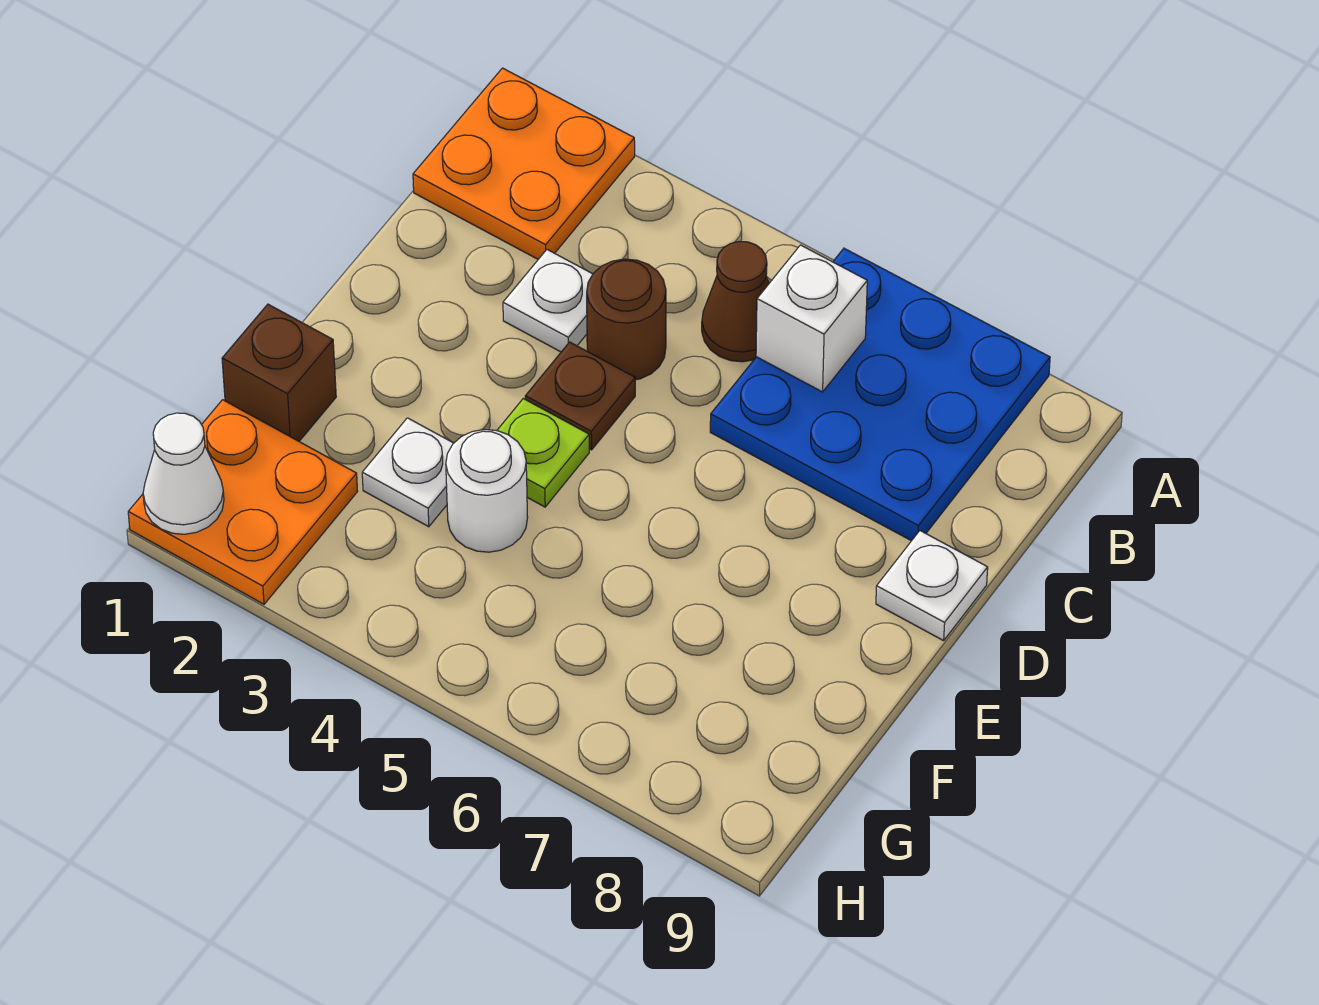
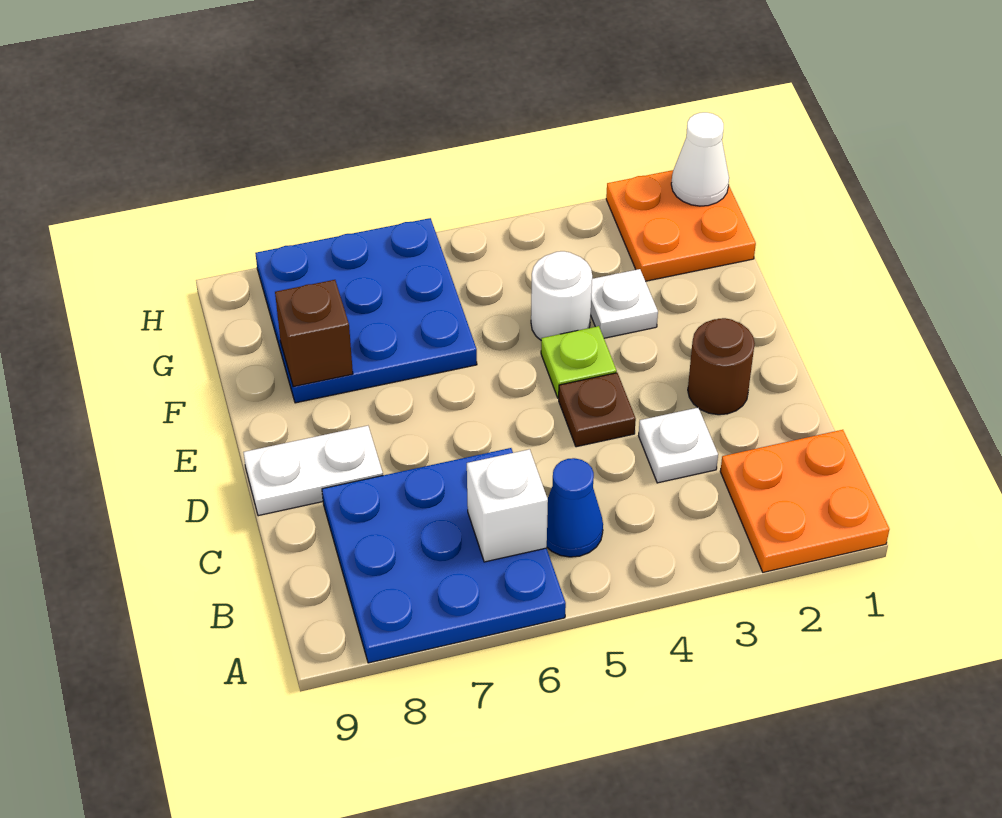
brown 1x1 cone [702,242,769,362] -> blue 1x1 cone [547,458,603,557]
brown 1x1 round brick [587,259,666,380] -> brown 1x1 round brick moved to [688,318,755,415]
white 1x1 plate [876,531,988,641] -> white 1x2 plate [243,426,383,516]
brown 1x1 brick [222,304,336,441] -> brown 1x1 brick moved to [275,280,353,387]
none -> blue 3x3 plate [255,218,477,403]

